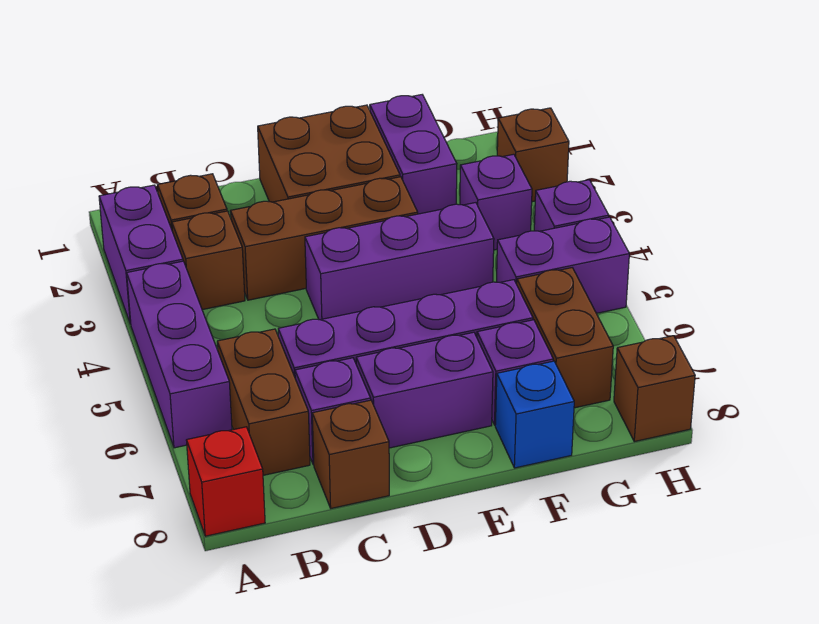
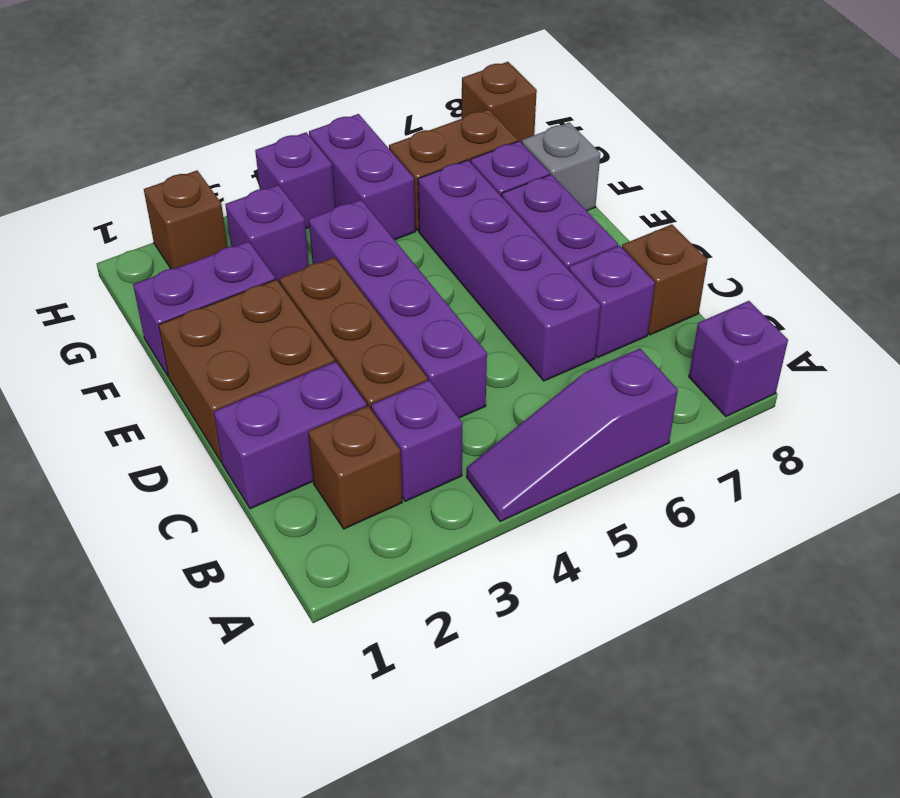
purple 1x2 brick [99,185,183,324] -> purple 1x2 brick moved to [214,362,367,509]
purple 1x3 brick [127,261,232,448] -> purple 1x3 slope [467,348,678,521]
red 1x1 brick [187,427,265,536] -> purple 1x1 brick [689,301,788,416]
brown 1x1 brick [172,211,245,310] -> purple 1x1 brick [371,380,462,501]
brown 1x2 brick [217,329,310,475] -> none
purple 1x3 brick [305,203,494,320] -> purple 1x4 brick [309,200,487,418]
blue 1x1 brick [495,361,574,468] -> grey 1x1 brick [522,122,600,211]

